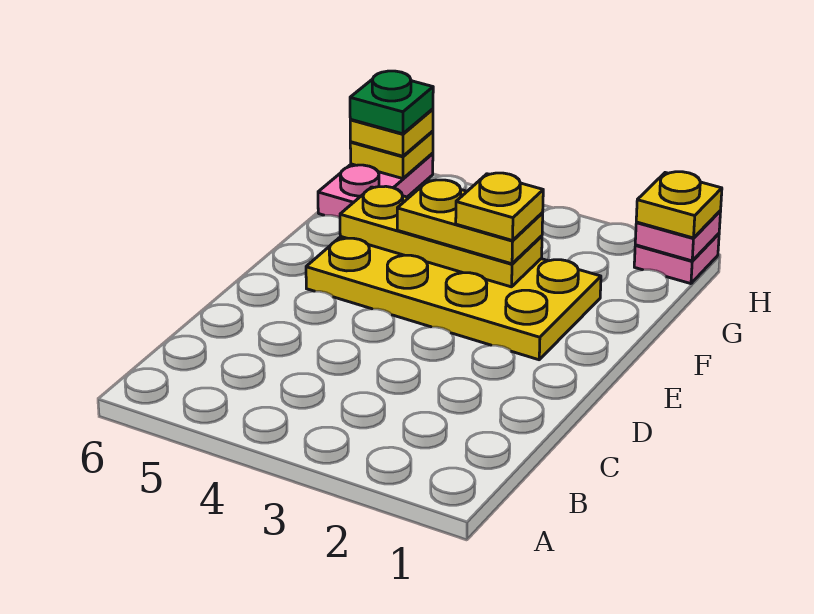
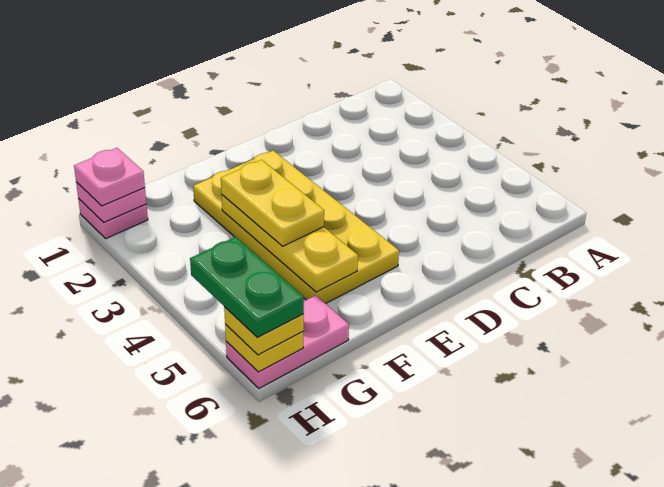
yellow 1x1 plate [456,173,543,241] -> none
yellow 1x1 plate [636,172,722,238] -> pink 1x1 plate [74,148,145,206]
green 1x1 plate [350,71,433,134] -> green 1x2 plate [190,237,304,337]

